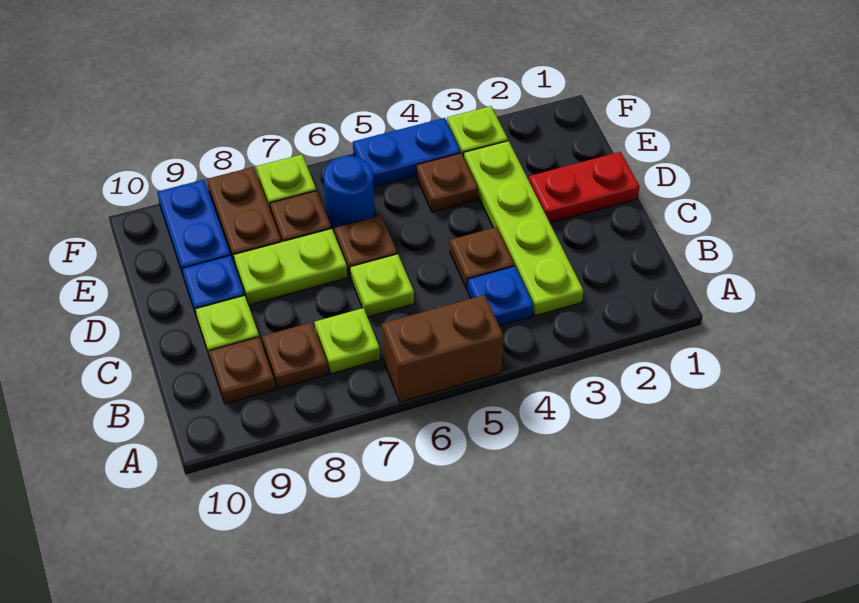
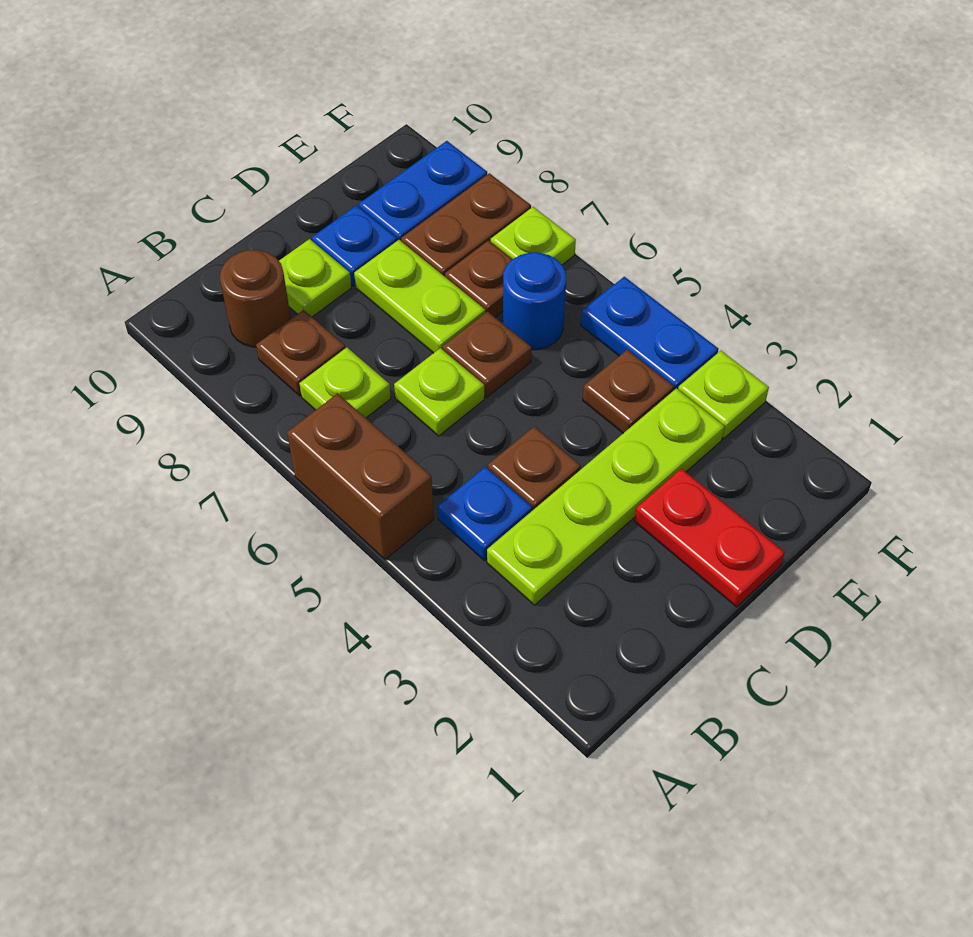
brown 1x1 plate [209,337,275,404] -> brown 1x1 round brick [220,250,291,347]

